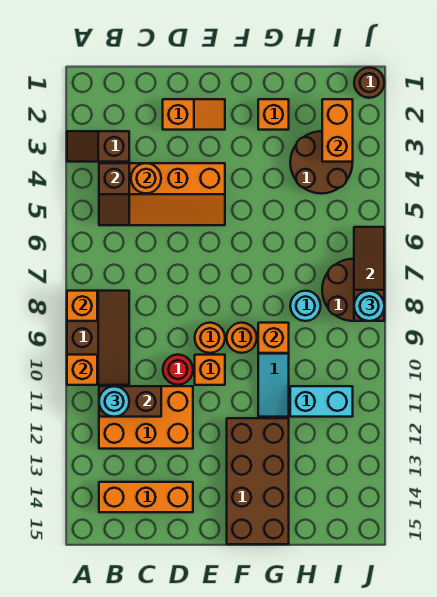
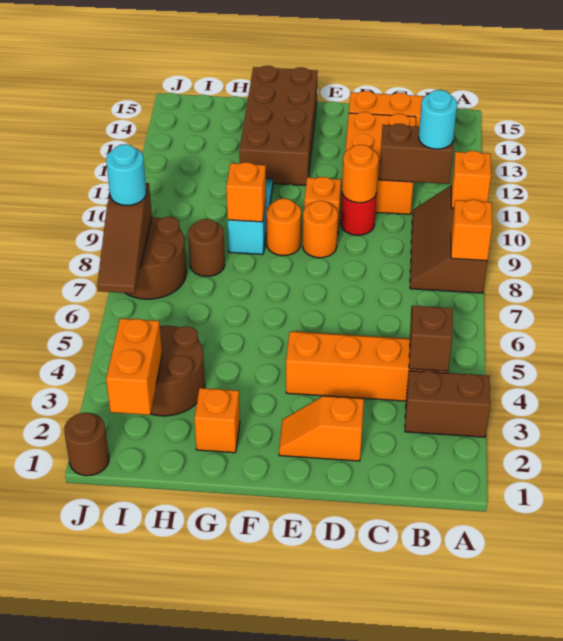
brown 1x2 slope [67,131,129,162] -> brown 1x2 brick [405,371,490,437]
orange 2x3 brick [99,386,193,449] -> orange 2x3 brick turned to [345,112,416,214]
orange 1x1 round brick [131,163,161,193] -> orange 1x1 round brick moved to [342,145,379,203]
cyan 1x1 round brick [290,291,321,321] -> brown 1x1 round brick [188,219,225,276]
cyan 1x2 brick [290,386,353,417] -> none

